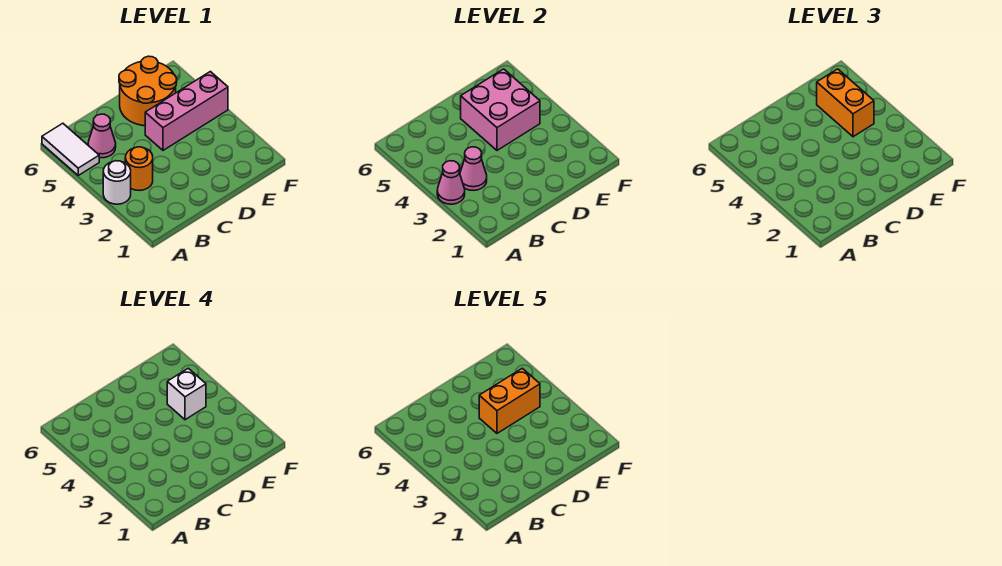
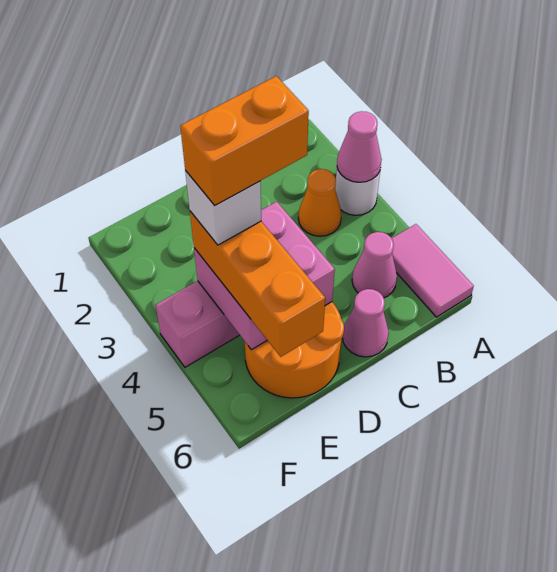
white 1x2 tile [42,123,99,175] -> pink 1x2 tile [392,224,474,317]
orange 1x1 round brick [125,147,153,190] -> orange 1x1 cone [298,169,341,236]
pink 1x1 cone [460,147,487,190] -> pink 1x1 cone moved to [342,289,389,357]
orange 1x2 brick [817,69,874,137] -> orange 1x3 brick [190,211,325,357]

